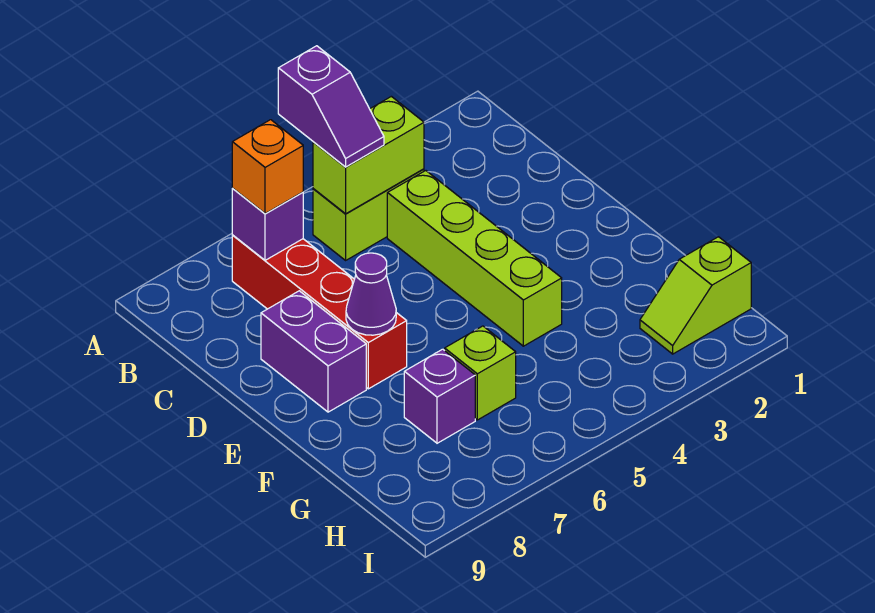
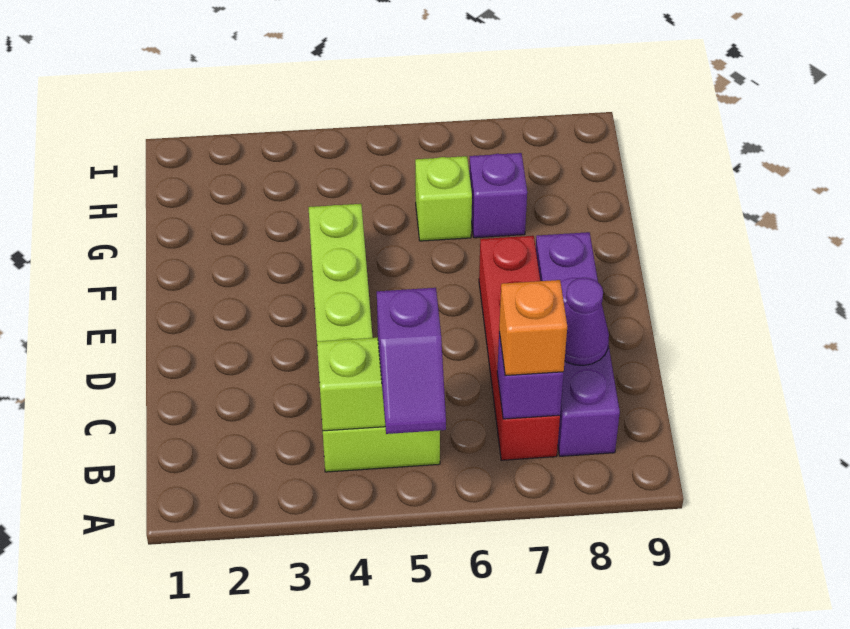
purple 1x2 slope [278,46,384,167] -> purple 1x2 slope turned to [377,288,446,434]
purple 1x2 brick [261,291,366,412] -> purple 1x4 brick [536,232,620,456]
purple 1x1 cone [346,253,396,335] -> purple 1x1 cone moved to [564,278,609,365]
lime 1x2 slope [640,237,751,354] -> none

